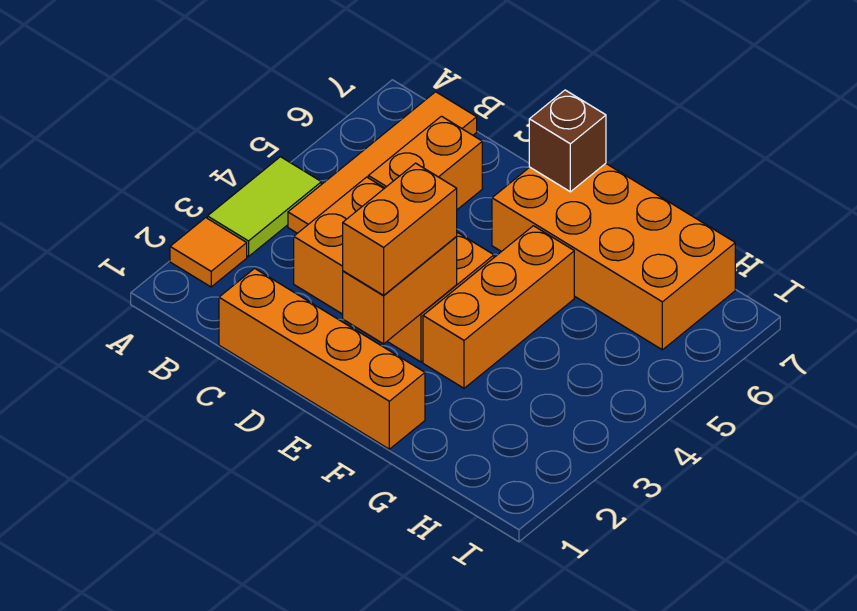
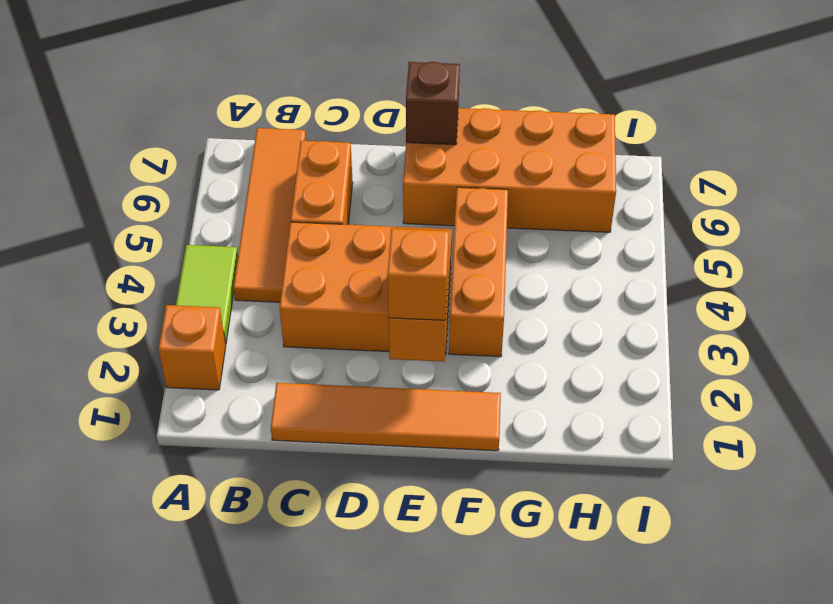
orange 1x1 tile [170,218,247,287] -> orange 1x1 brick [158,305,226,390]
orange 1x4 brick [219,268,425,449] -> orange 1x4 tile [271,383,501,451]
orange 1x2 brick [343,163,457,295] -> orange 1x1 brick [387,229,449,320]

